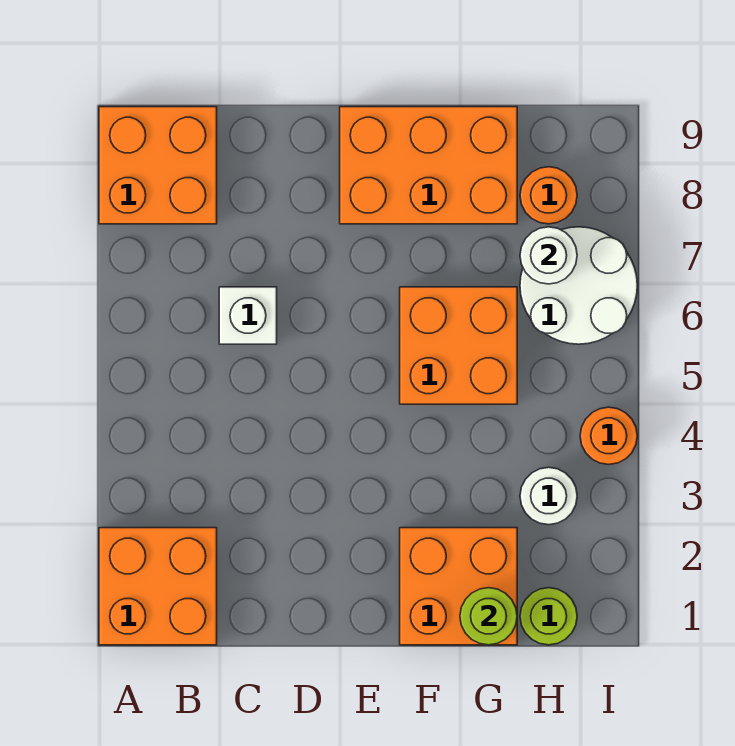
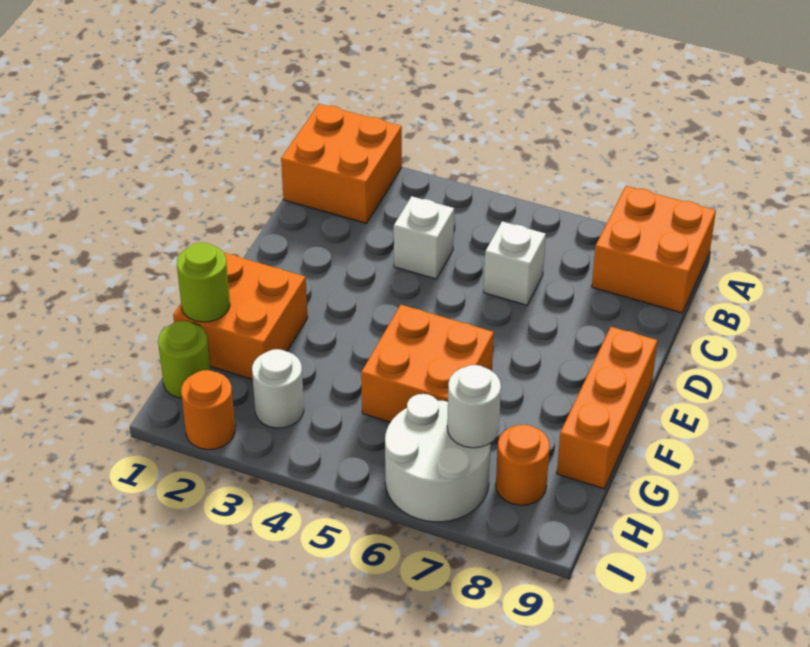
none -> white 1x1 brick [394,196,454,279]
orange 2x3 brick [340,107,517,224] -> orange 1x3 brick [557,327,658,489]
orange 1x1 round brick [580,407,637,464] -> orange 1x1 round brick moved to [181,370,235,450]

